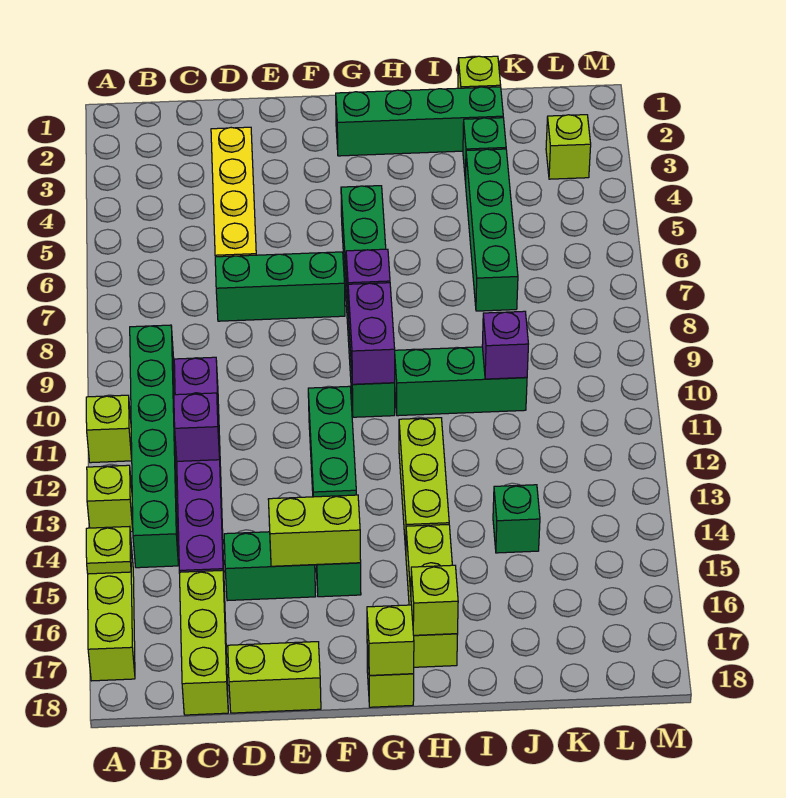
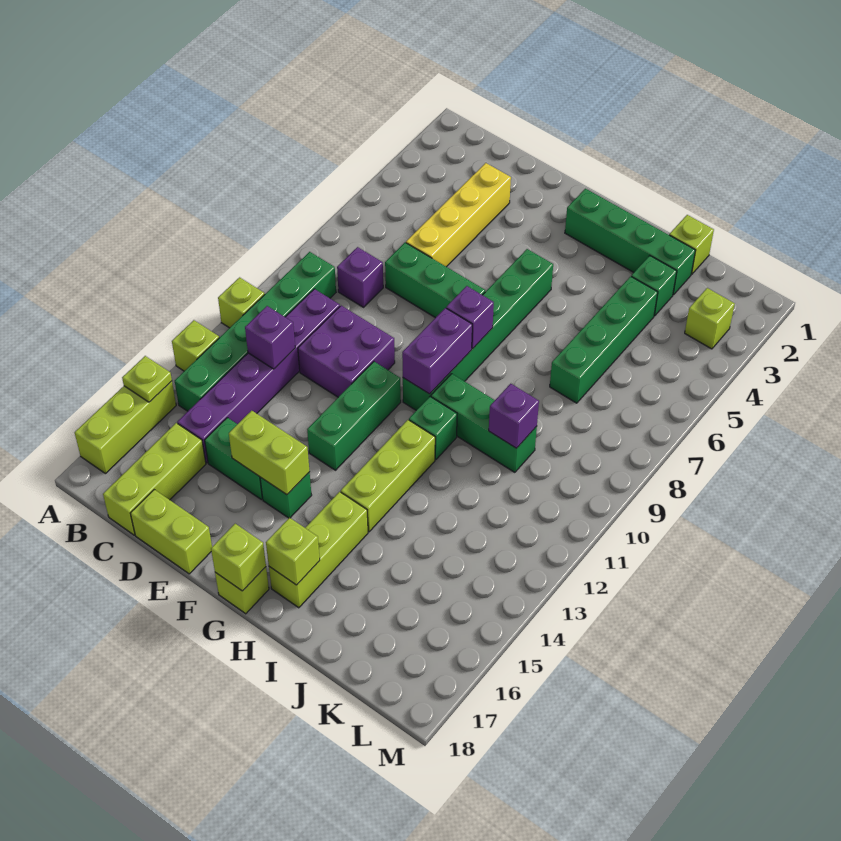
none -> purple 1x1 brick [337,247,383,307]
none -> purple 2x2 brick [298,306,395,397]
green 1x1 brick [493,485,540,553] -> green 1x1 brick moved to [409,397,457,460]

